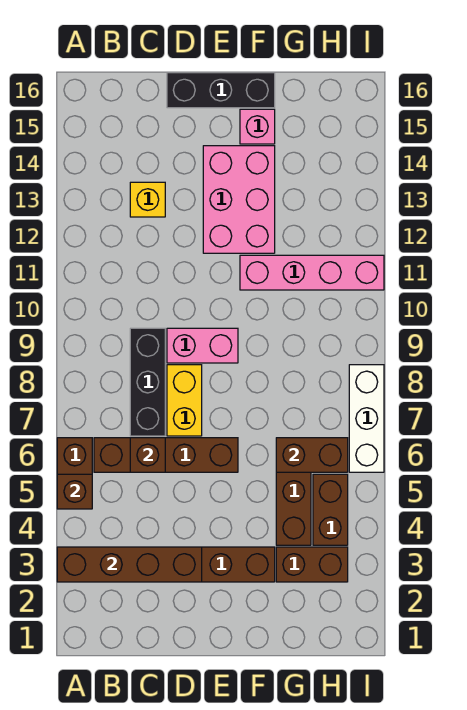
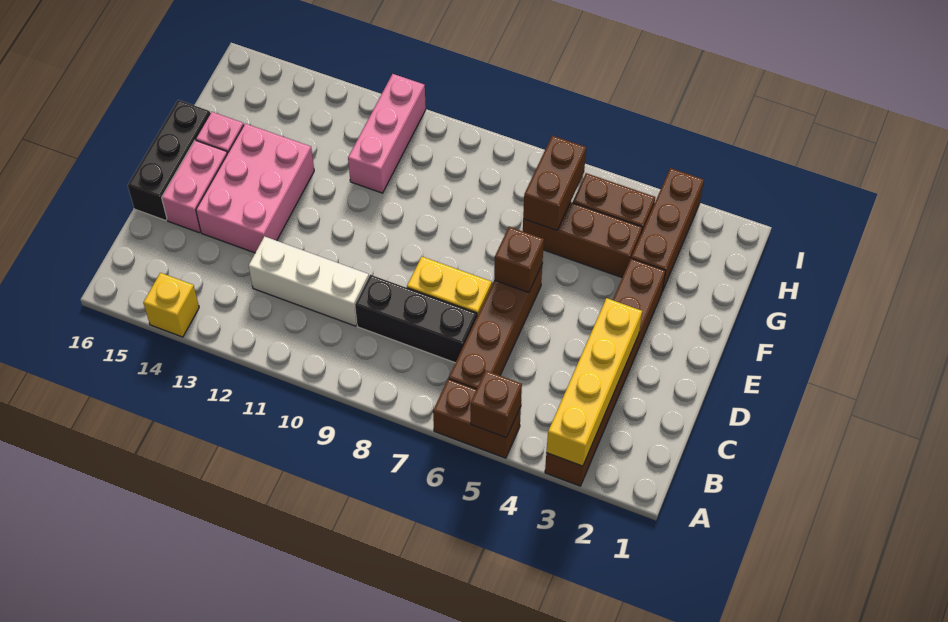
brown 1x4 brick [57,547,202,582] -> yellow 1x4 brick [546,298,642,466]
brown 1x1 brick [130,438,165,472] -> brown 1x1 brick moved to [494,227,544,293]
yellow 1x1 brick [130,182,165,217] -> yellow 1x1 brick moved to [143,273,199,337]
pink 1x2 brick [167,328,238,363] -> pink 1x2 brick moved to [162,140,227,233]
pink 2x3 brick [203,146,275,253] -> pink 2x3 brick turned to [196,123,314,253]
pink 1x4 brick [240,255,384,290] -> pink 1x3 brick [348,74,426,193]
brown 1x2 brick [276,547,348,582] -> brown 1x3 brick [631,168,704,291]
white 1x3 brick [349,365,384,472] -> white 1x3 brick moved to [249,236,369,326]

